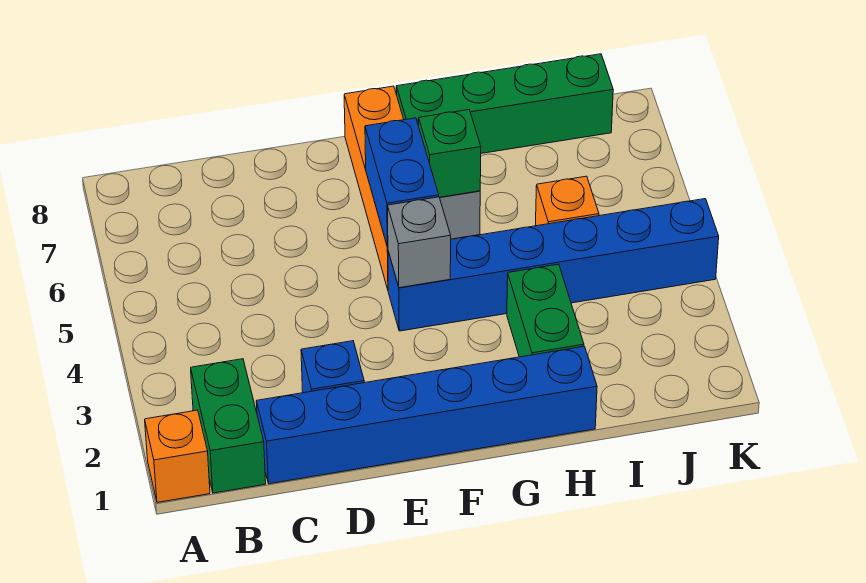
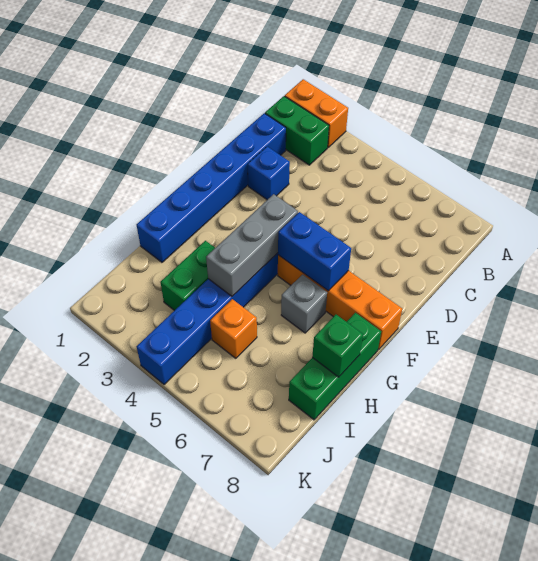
orange 1x1 brick [145,410,210,502] -> orange 1x2 brick [285,79,348,147]
grey 1x1 brick [387,197,451,288] -> grey 1x3 brick [206,194,298,296]
green 1x1 brick [419,110,481,197] -> green 1x1 brick moved to [312,315,363,377]
green 1x4 brick [396,54,613,153] -> green 1x3 brick [289,313,381,420]
green 1x2 brick [507,264,584,357] -> green 1x2 brick turned to [160,241,215,311]

